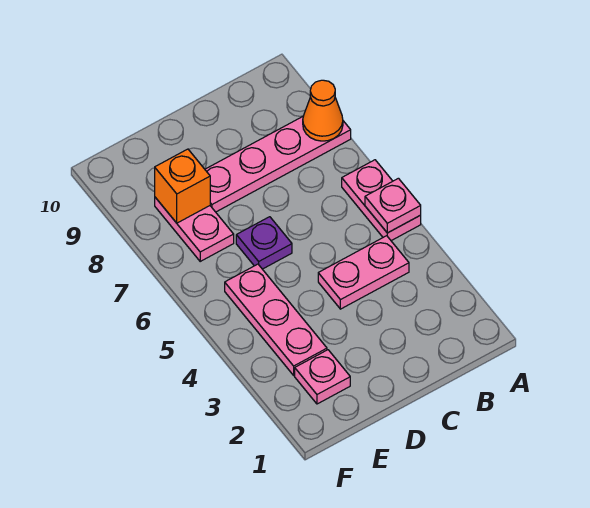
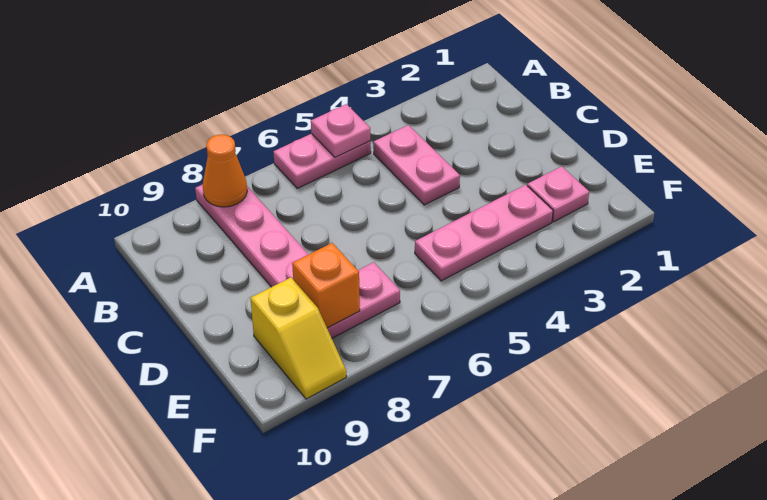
purple 1x1 plate [236,217,292,269] -> none
none -> yellow 1x2 slope [250,278,346,399]

